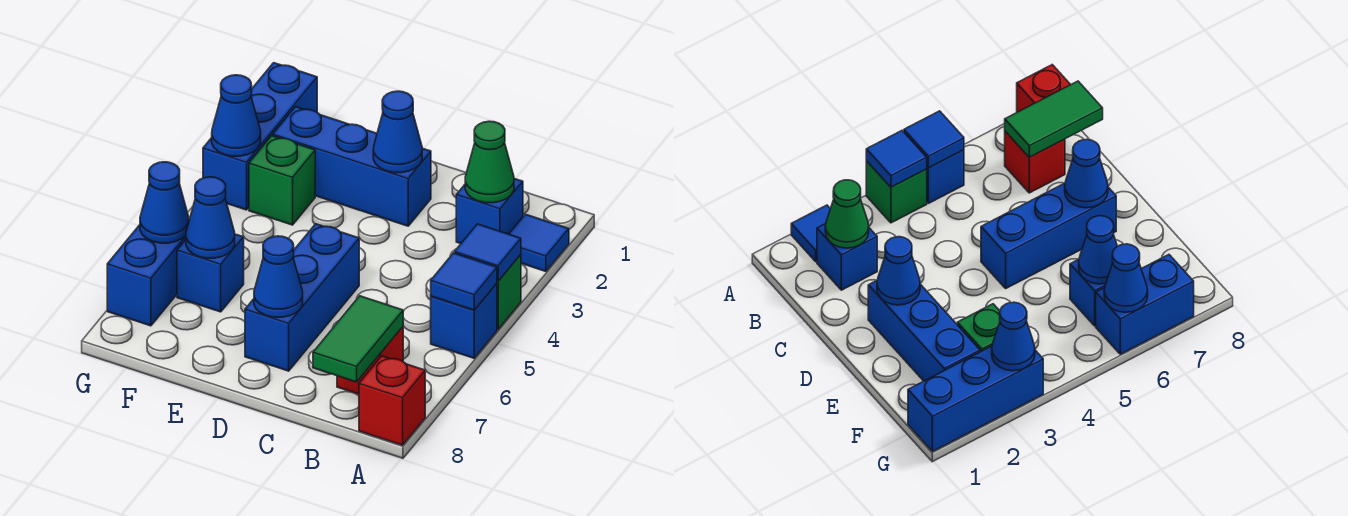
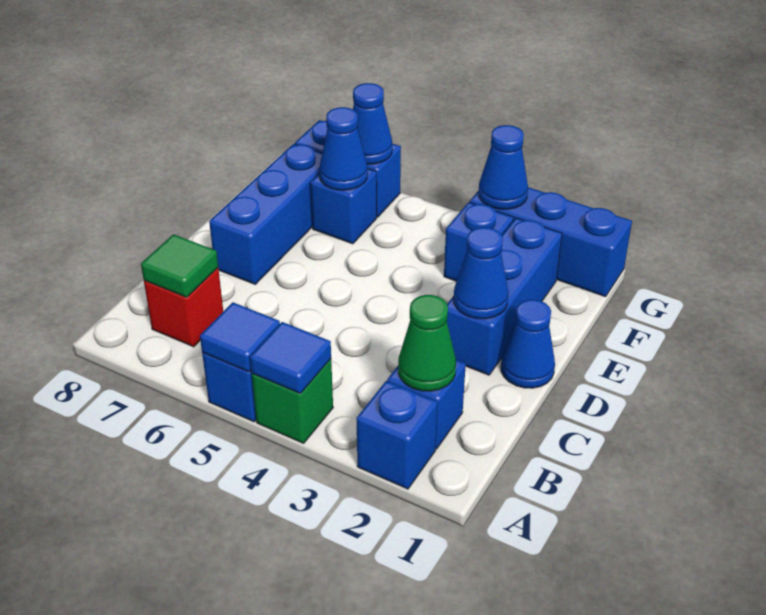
blue 1x1 tile [509,214,569,271] -> blue 1x1 brick [356,381,438,489]
red 1x1 brick [359,356,425,445] -> none
green 1x2 tile [313,296,403,382] -> green 1x1 tile [141,234,218,297]
blue 1x3 brick [245,224,359,371] -> blue 1x3 brick turned to [209,144,322,284]
blue 1x1 cone [254,236,303,317] -> blue 1x1 cone moved to [501,300,555,388]
green 1x1 brick [249,136,315,225] -> blue 1x1 brick [444,202,514,281]

